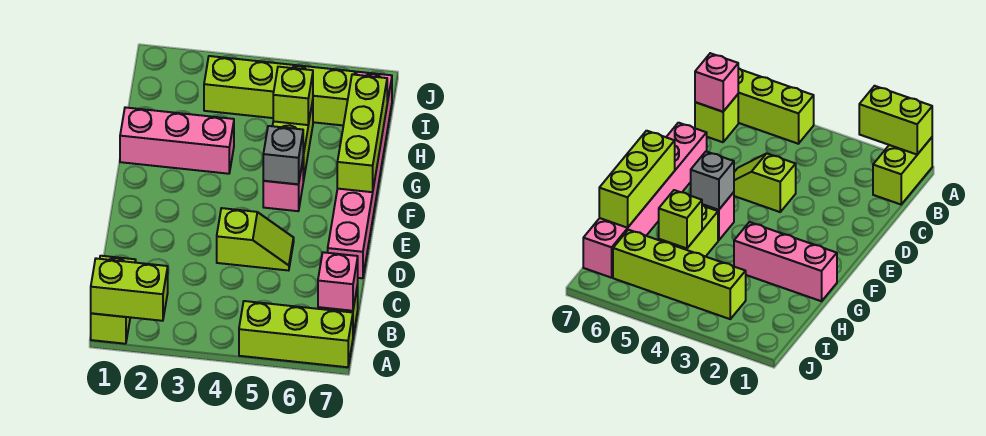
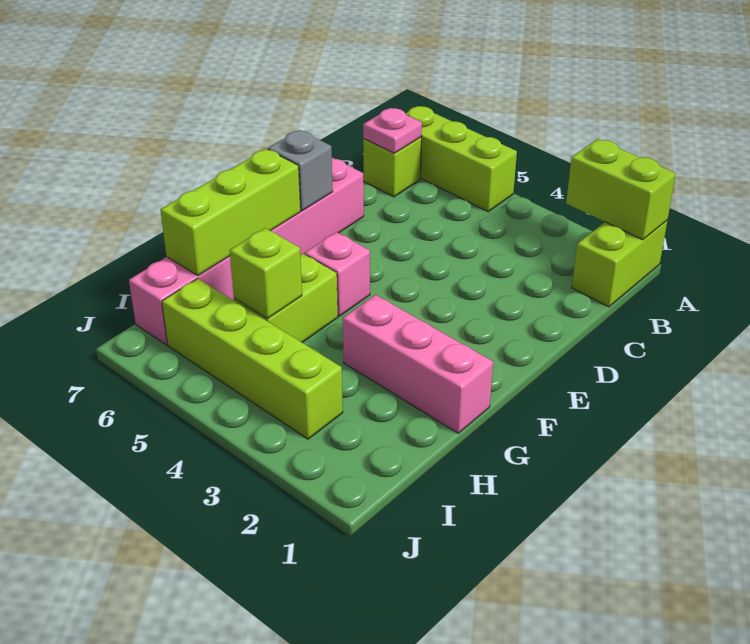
pink 1x1 brick [318,252,358,311] -> pink 1x1 plate [363,108,422,153]
lime 1x2 slope [217,208,294,271] -> none
grey 1x1 brick [263,126,303,184] -> grey 1x1 brick moved to [268,130,333,211]

